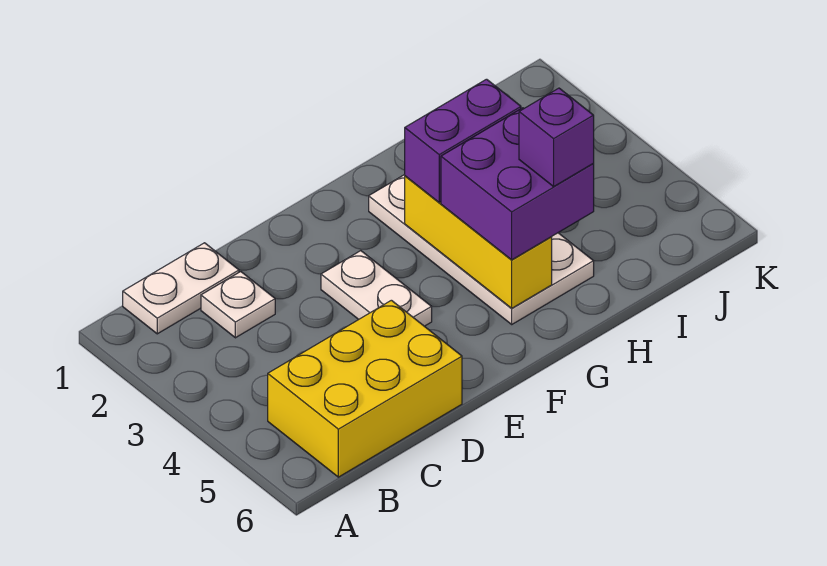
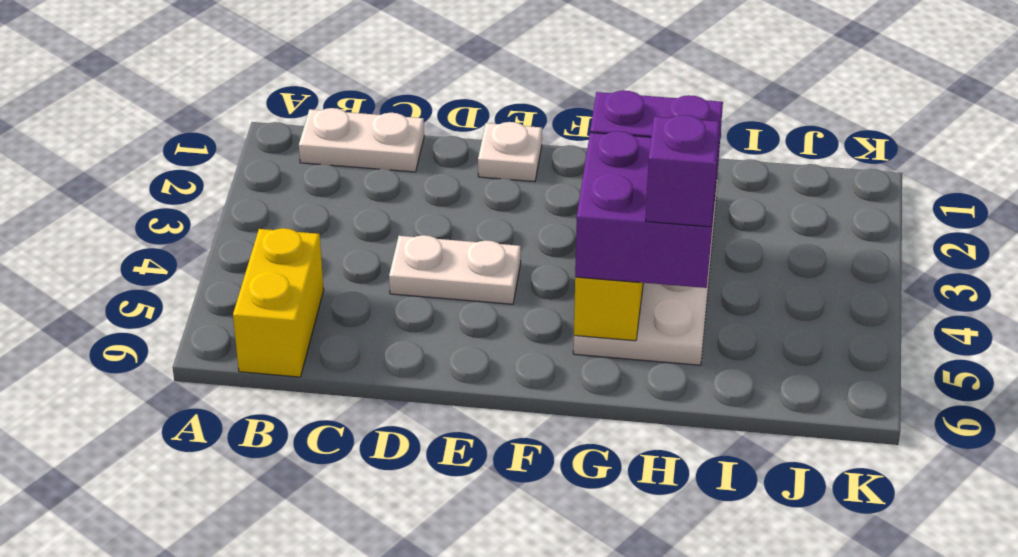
yellow 2x3 brick [268,300,462,477] -> yellow 1x2 brick [233,228,324,377]
white 1x1 plate [201,272,275,338] -> white 1x1 plate moved to [478,122,542,182]
white 1x2 plate [321,251,432,326] -> white 1x2 plate turned to [389,235,521,304]

